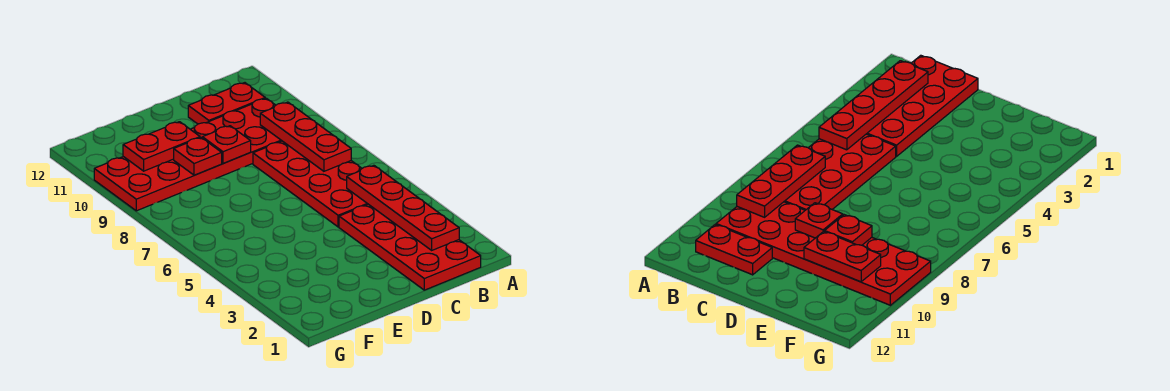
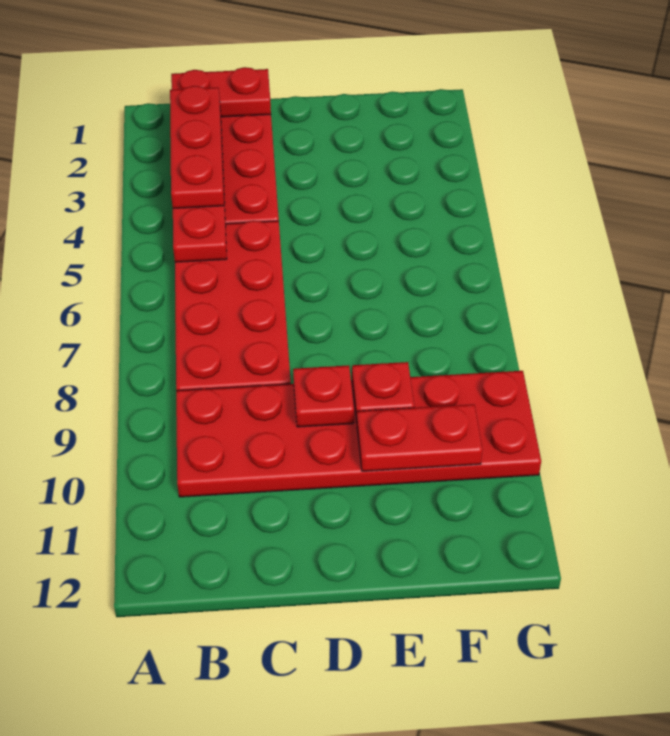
red 1x3 plate [260,102,351,171] -> red 1x3 plate moved to [170,86,224,209]
red 1x2 plate [188,83,265,124] -> red 1x2 plate moved to [171,67,271,117]

